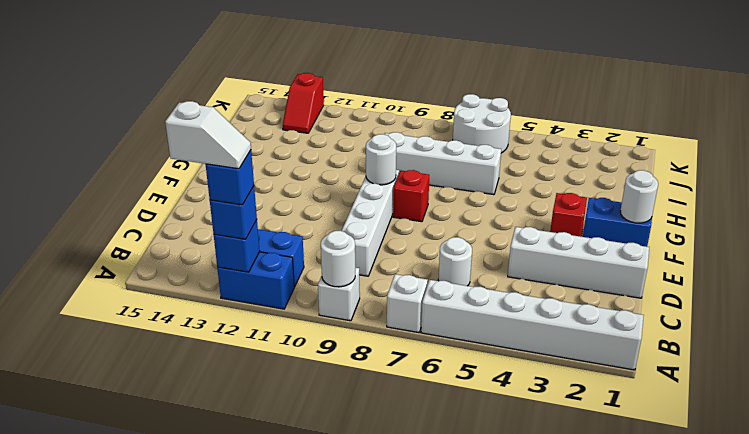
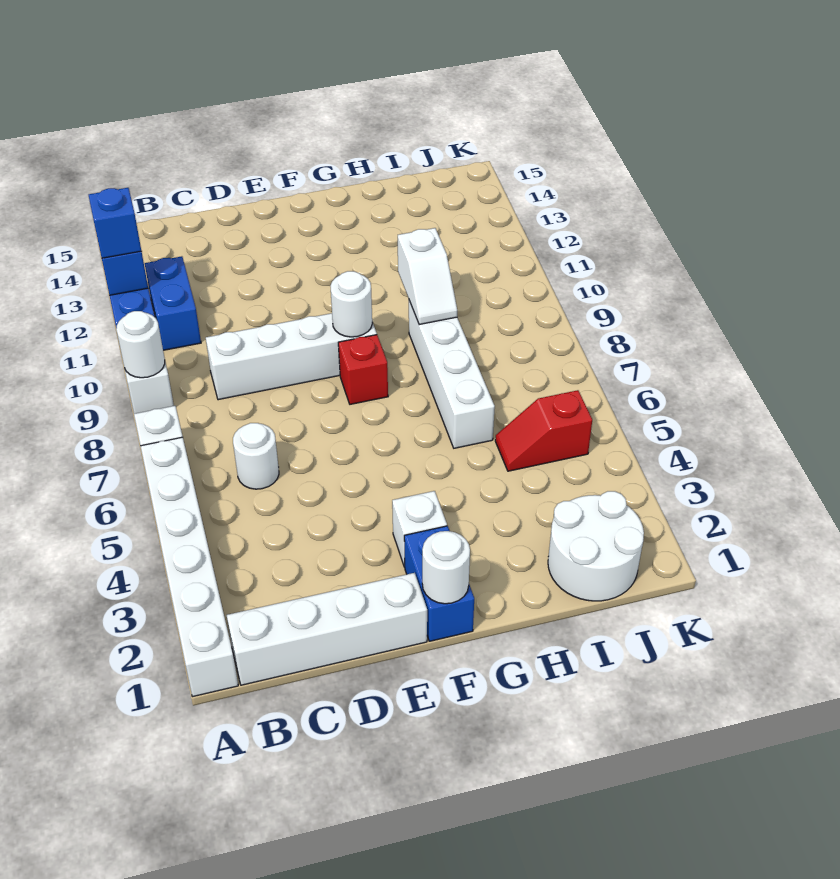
blue 1x1 brick [206,150,254,205] -> none
white 1x2 slope [165,101,251,169] -> white 1x2 slope moved to [398,228,457,325]
white 1x4 brick [508,227,649,298] -> white 1x4 brick turned to [227,573,427,685]
red 1x1 brick [550,193,587,237] -> white 1x1 brick [392,491,447,567]
white 2x2 round brick [453,94,511,153] -> white 2x2 round brick moved to [548,491,644,601]
red 1x2 slope [283,73,324,133] -> red 1x2 slope moved to [495,390,592,471]

